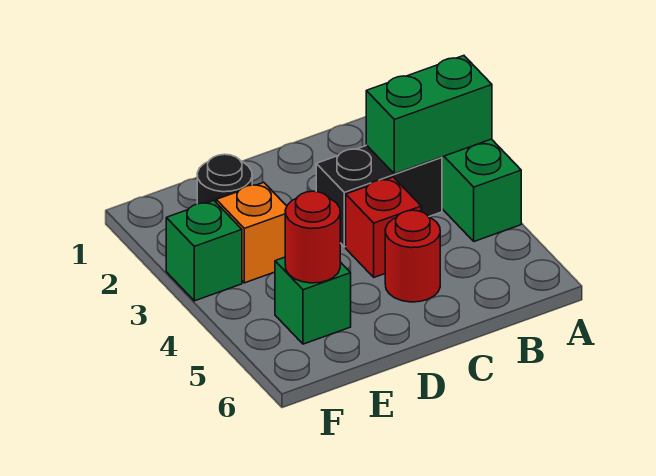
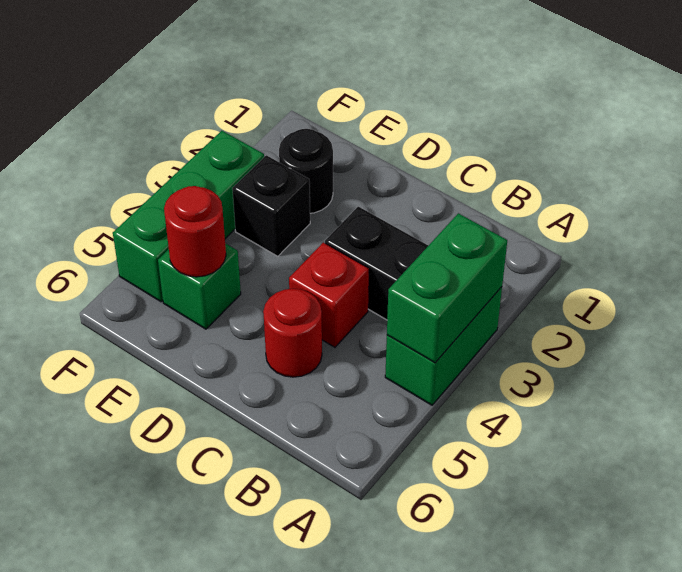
green 1x2 brick [366,56,492,174] -> green 1x2 brick turned to [387,213,507,363]
orange 1x1 brick [216,182,287,283] -> black 1x1 brick [232,155,310,256]
green 1x1 brick [166,200,242,301] -> green 1x3 brick [113,131,264,302]

